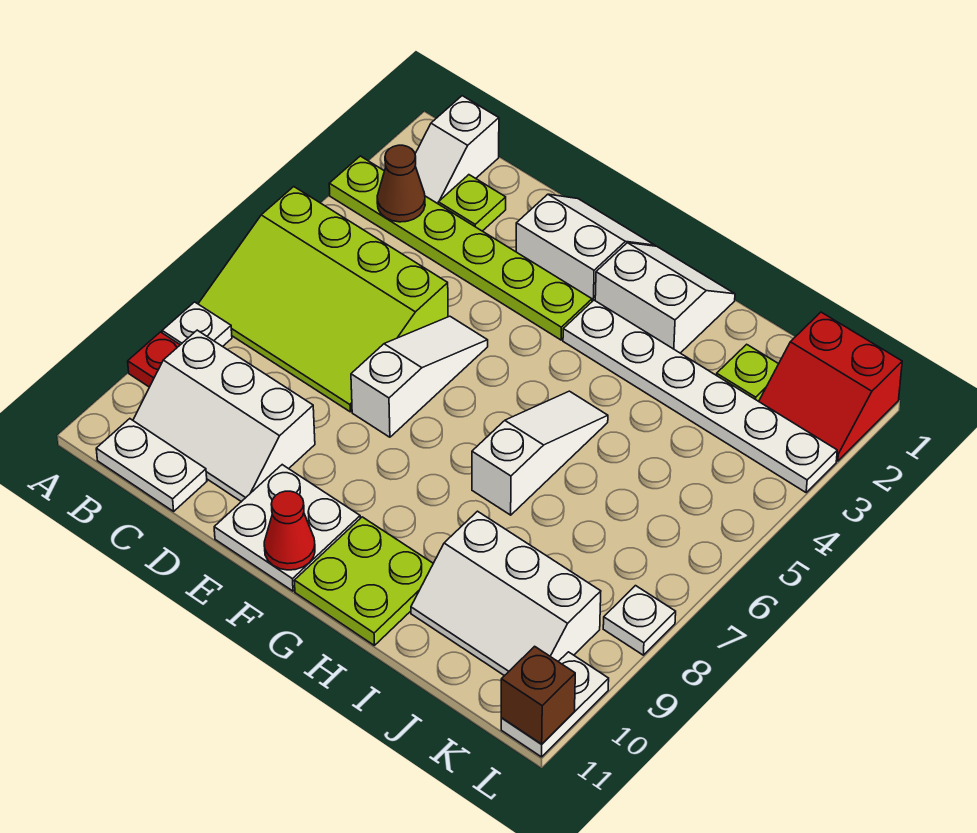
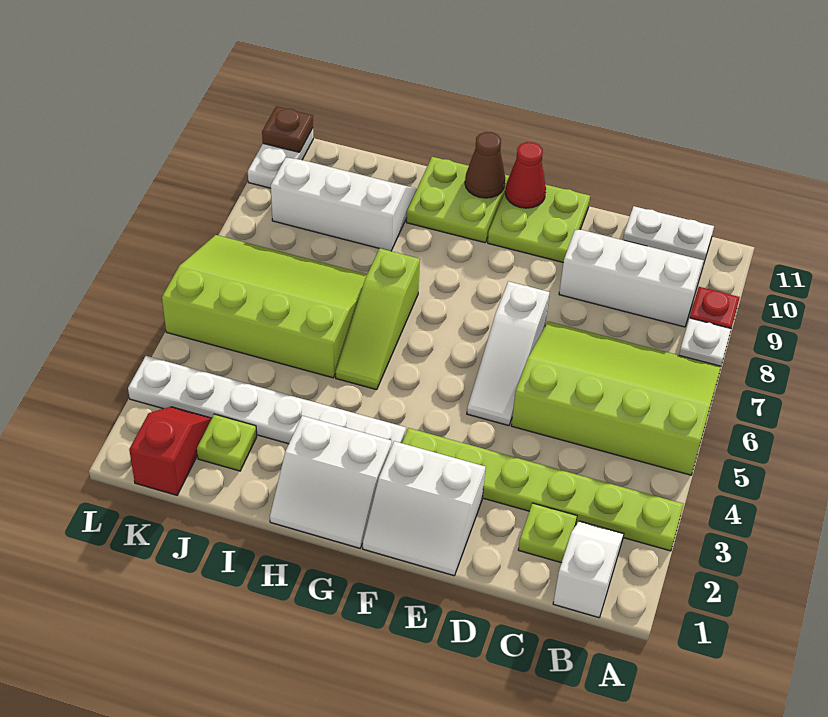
brown 1x1 cone [377,145,425,222] -> brown 1x1 cone moved to [465,132,505,198]
white 2x2 plate [214,465,360,591] -> lime 2x2 plate [488,184,590,263]
white 1x3 slope [472,391,608,515] -> lime 1x3 slope [336,248,420,390]
none -> lime 3x4 slope [162,235,367,378]
red 2x2 slope [759,312,902,461] -> red 1x2 slope [129,407,212,495]
white 1x1 plate [603,586,676,655] -> none
brown 1x1 brick [501,646,575,744] -> brown 1x1 plate [262,106,313,152]

